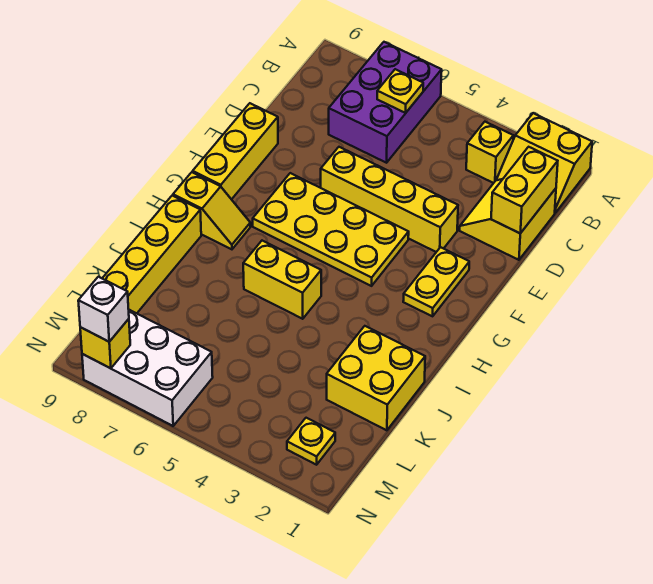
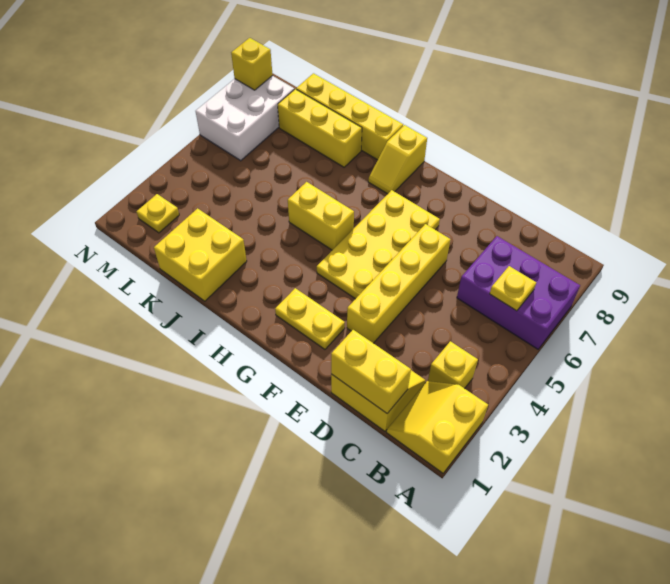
yellow 1x3 brick [193,103,278,199] -> yellow 1x3 brick moved to [278,89,362,167]
yellow 1x2 brick [243,241,321,319] -> yellow 1x2 brick turned to [288,182,354,250]
white 1x1 brick [78,277,129,342] -> none

